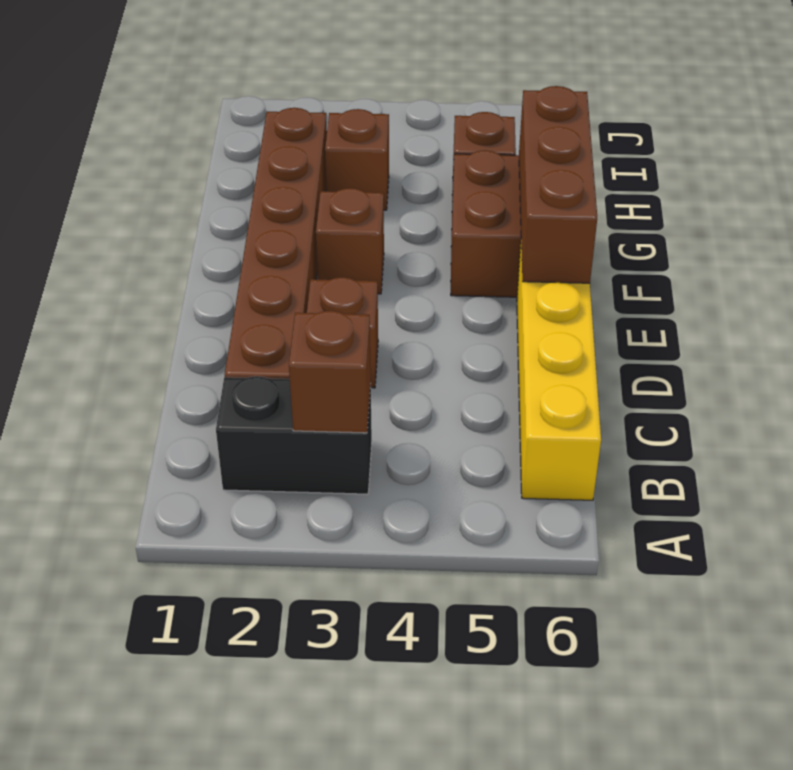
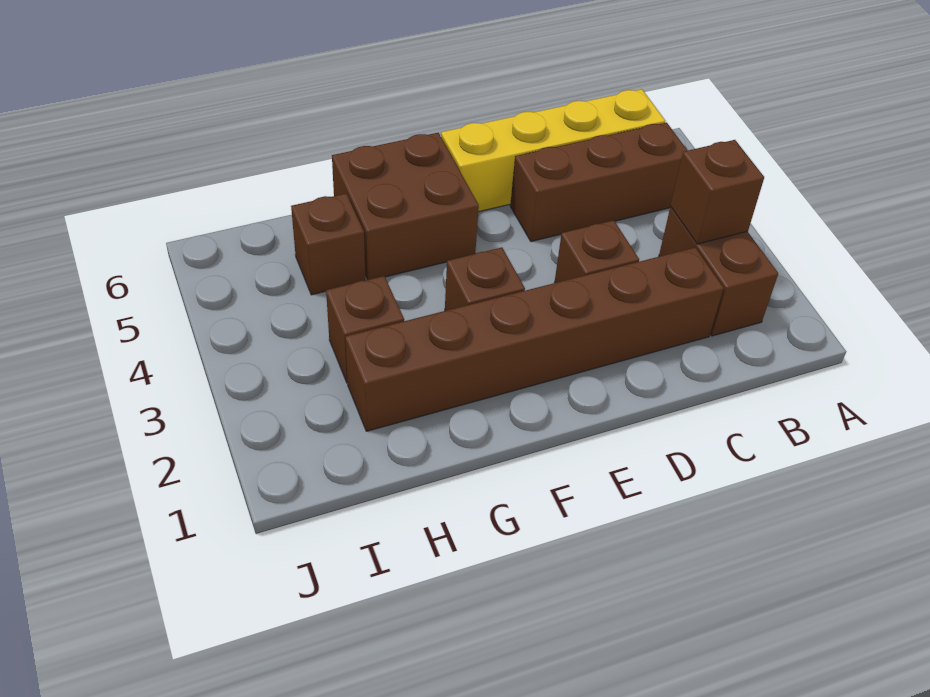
black 1x2 brick [216,376,372,494] -> brown 1x2 brick [659,207,778,336]
brown 1x3 brick [519,86,597,283] -> brown 1x3 brick moved to [510,122,688,242]

